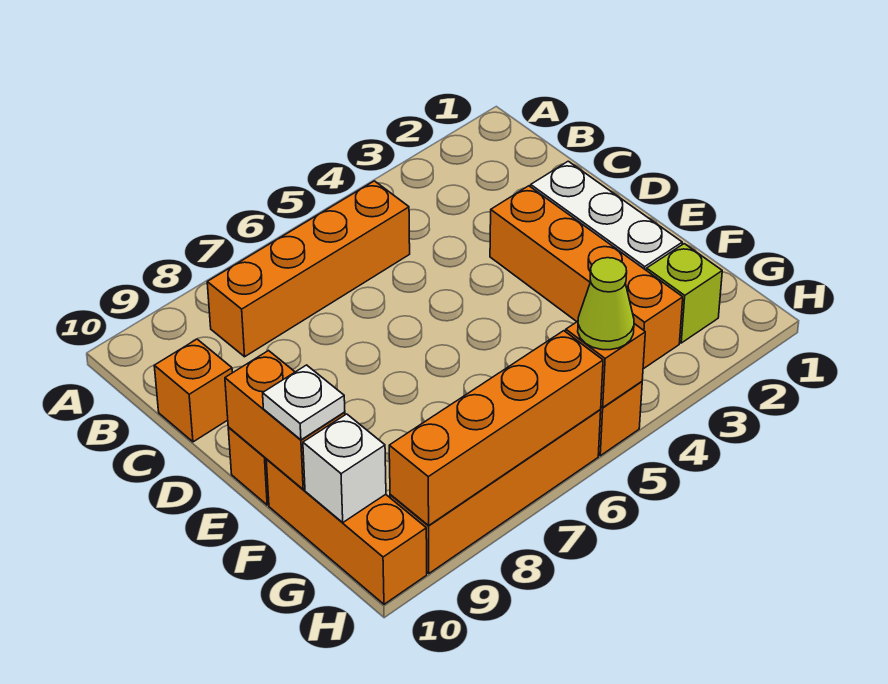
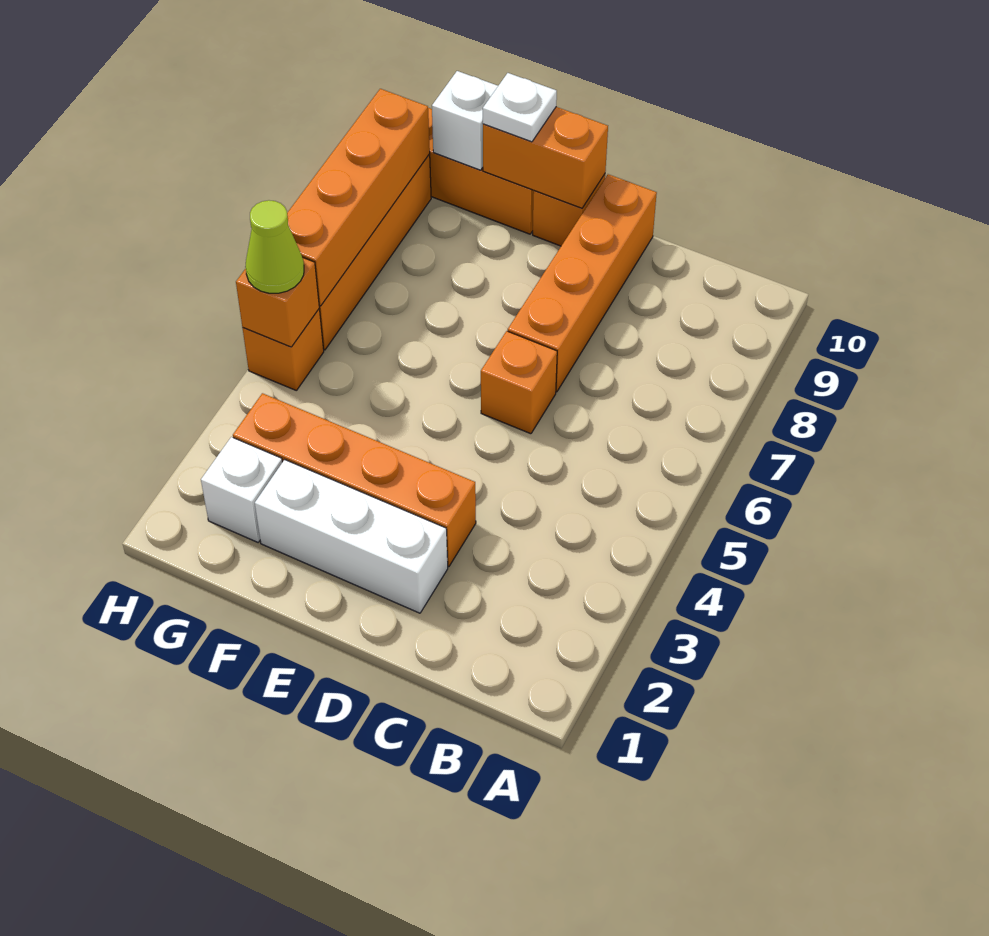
orange 1x4 brick [207,181,410,357] -> orange 1x4 brick moved to [508,174,657,392]
orange 1x1 brick [154,339,232,442] -> orange 1x1 brick moved to [481,331,557,434]
lime 1x1 brick [646,244,722,343] -> white 1x1 brick [201,437,282,542]

